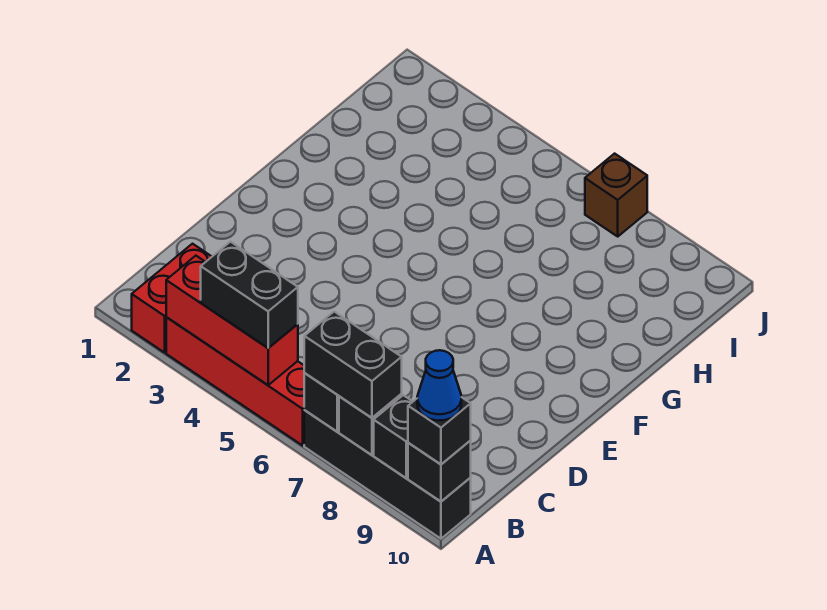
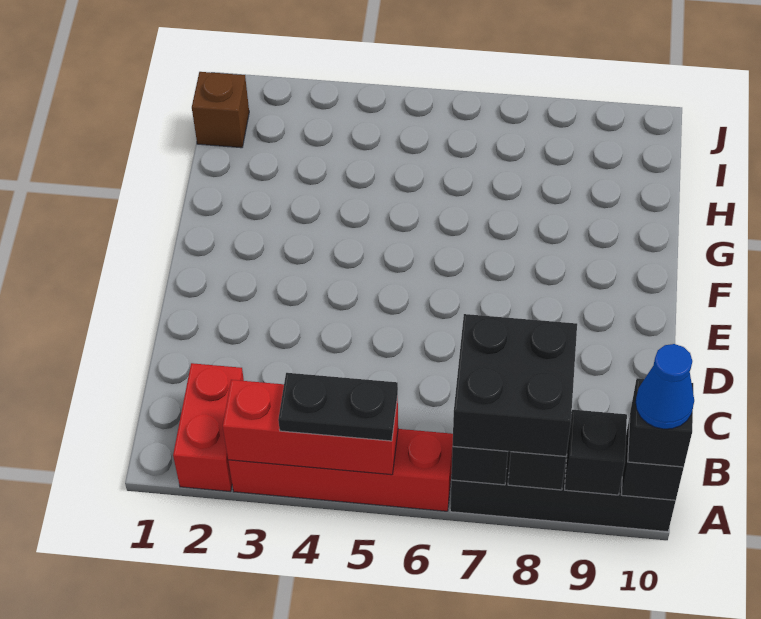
black 1x2 brick [201,242,298,348] -> black 1x2 plate [278,373,398,441]
black 1x2 brick [304,312,402,418] -> black 2x2 brick [453,314,577,456]
brown 1x1 brick [585,154,647,236] -> brown 1x1 brick moved to [192,72,249,148]

